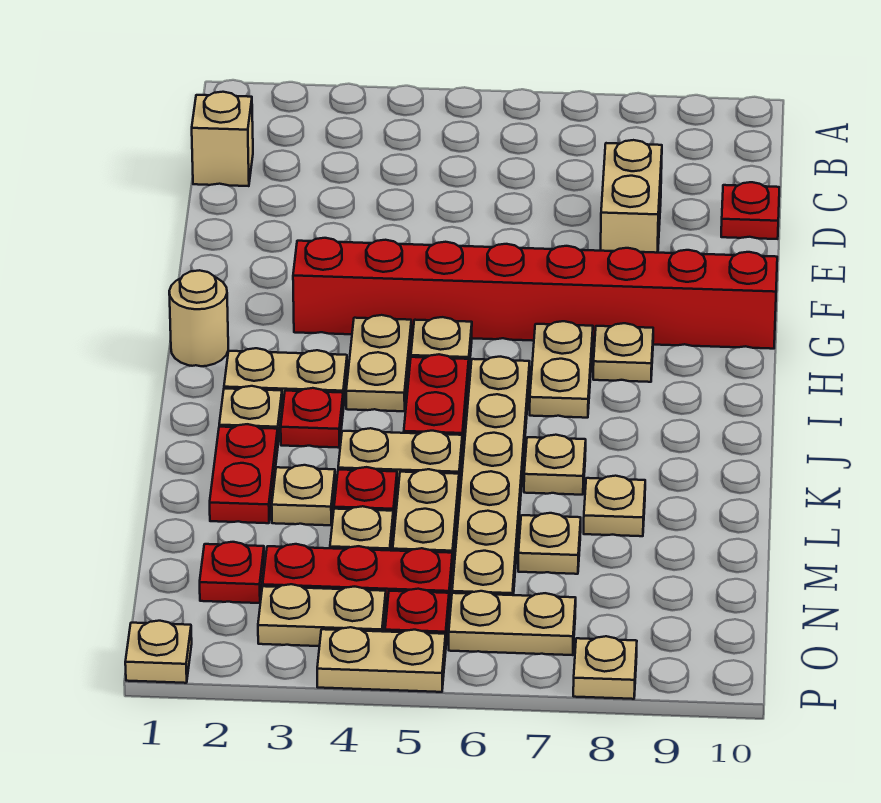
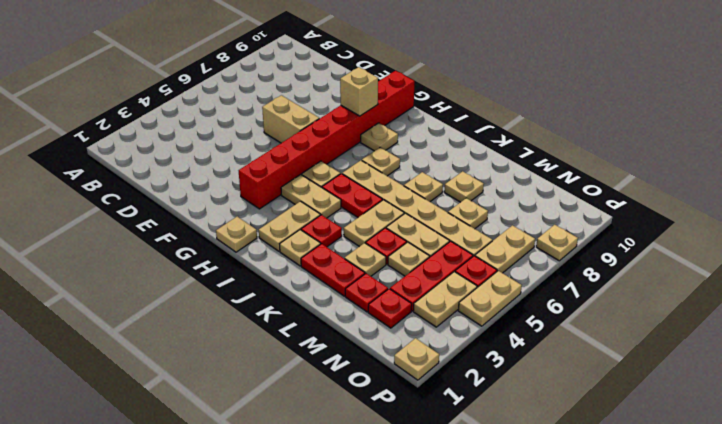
tan 1x1 brick [192,92,253,186] -> tan 1x1 brick moved to [340,67,378,116]
tan 1x2 brick [601,140,662,253] -> tan 1x2 brick moved to [262,95,319,143]
red 1x1 plate [721,182,779,239] -> red 1x1 plate moved to [345,274,388,312]
tan 1x1 round brick [169,270,228,366] -> tan 1x1 plate [216,217,257,252]
tan 1x2 plate [530,321,593,418] -> tan 1x1 plate [362,147,400,176]

